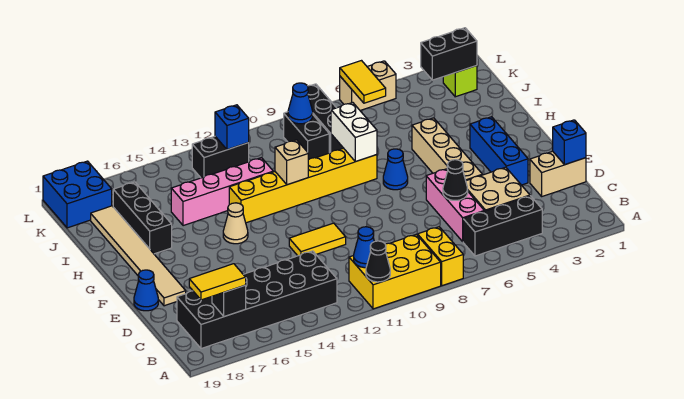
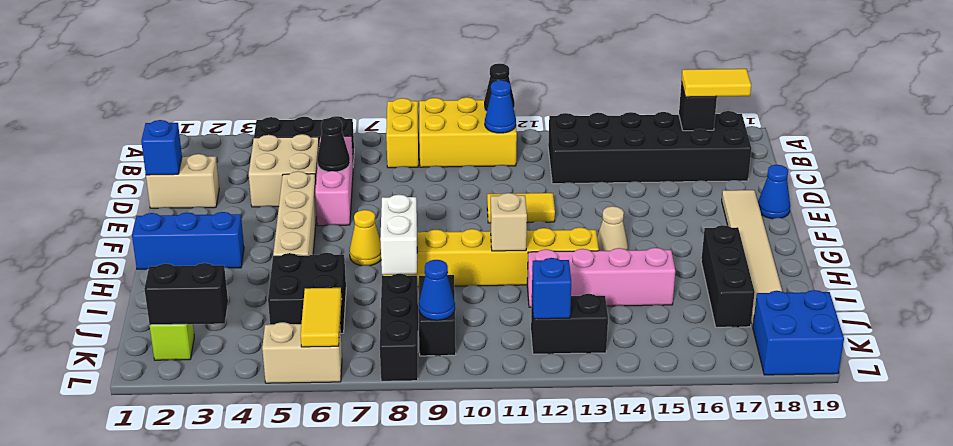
blue 1x3 brick [470,117,528,185] -> blue 1x3 brick turned to [132,212,244,269]
blue 1x1 cone [383,149,408,190] -> yellow 1x1 cone [350,210,381,266]
none -> black 2x2 brick [268,253,346,333]

